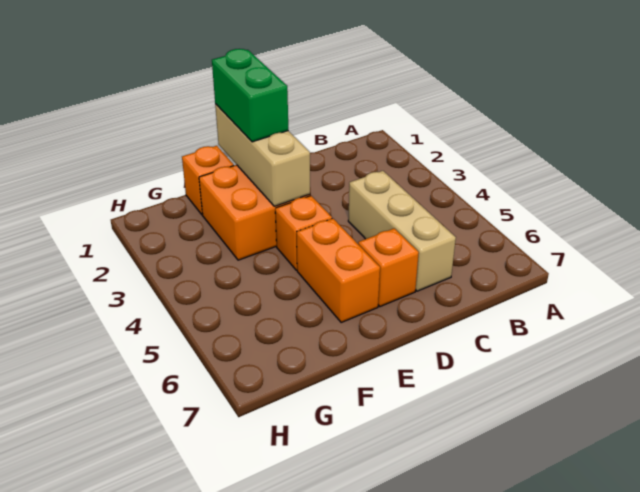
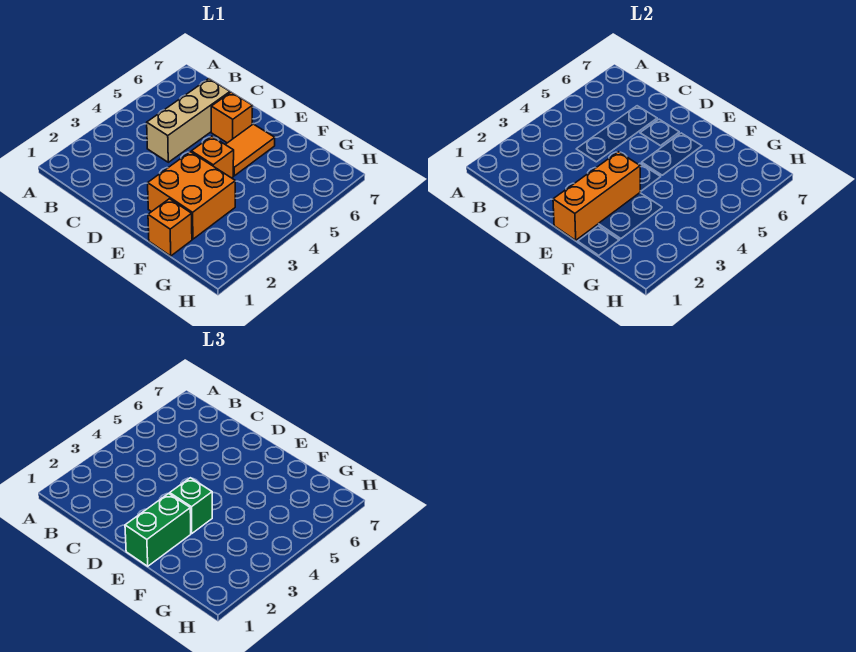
tan 1x3 brick [215,104,310,206] -> orange 1x3 brick [553,152,640,240]
none -> green 1x1 brick [170,478,212,533]
orange 1x2 brick [297,219,380,322] -> orange 1x2 tile [225,124,275,176]

